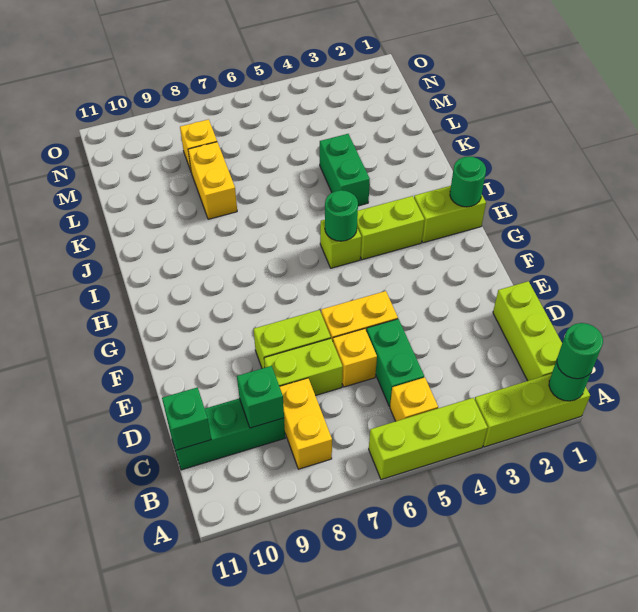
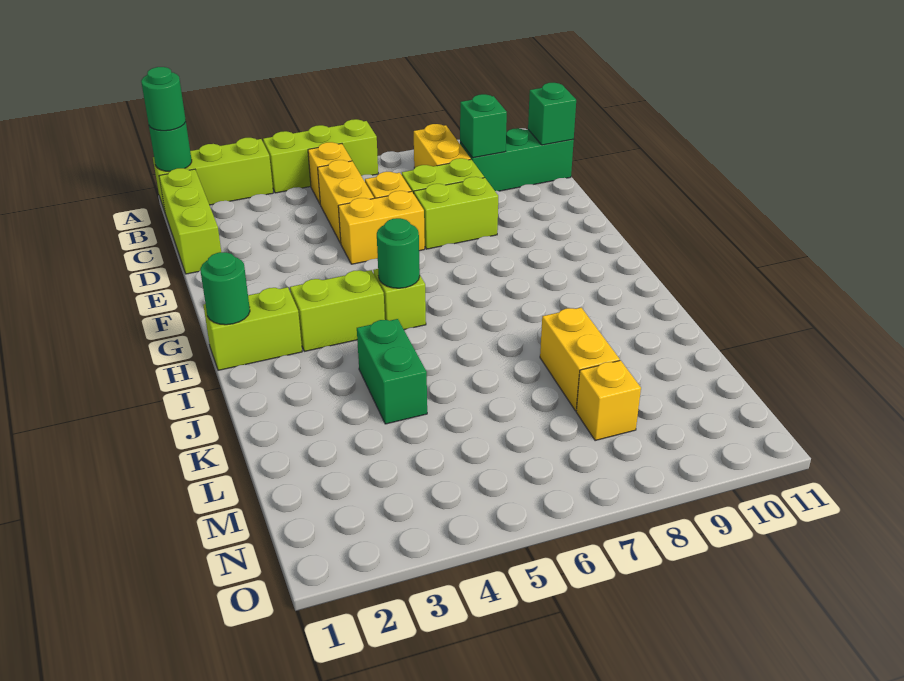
green 1x2 brick [366,319,424,407] -> yellow 1x2 brick [318,160,374,243]

